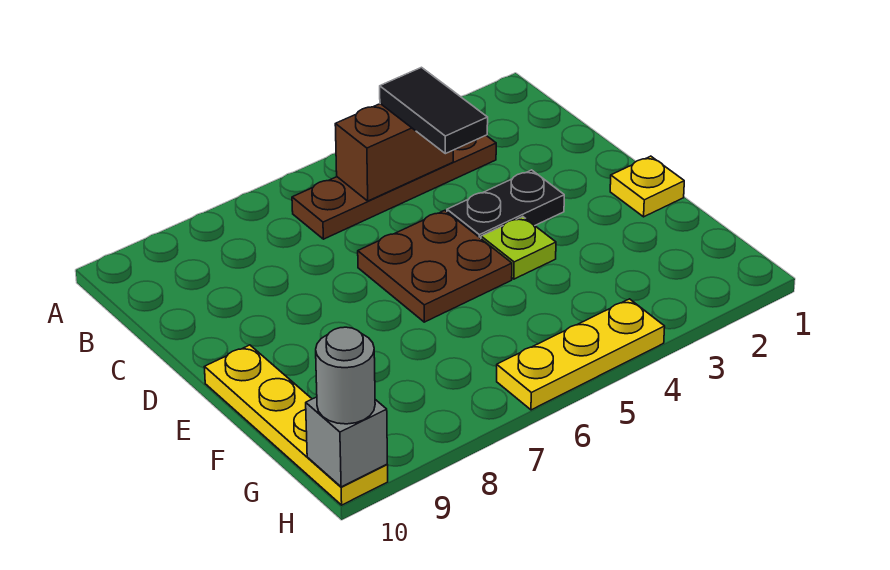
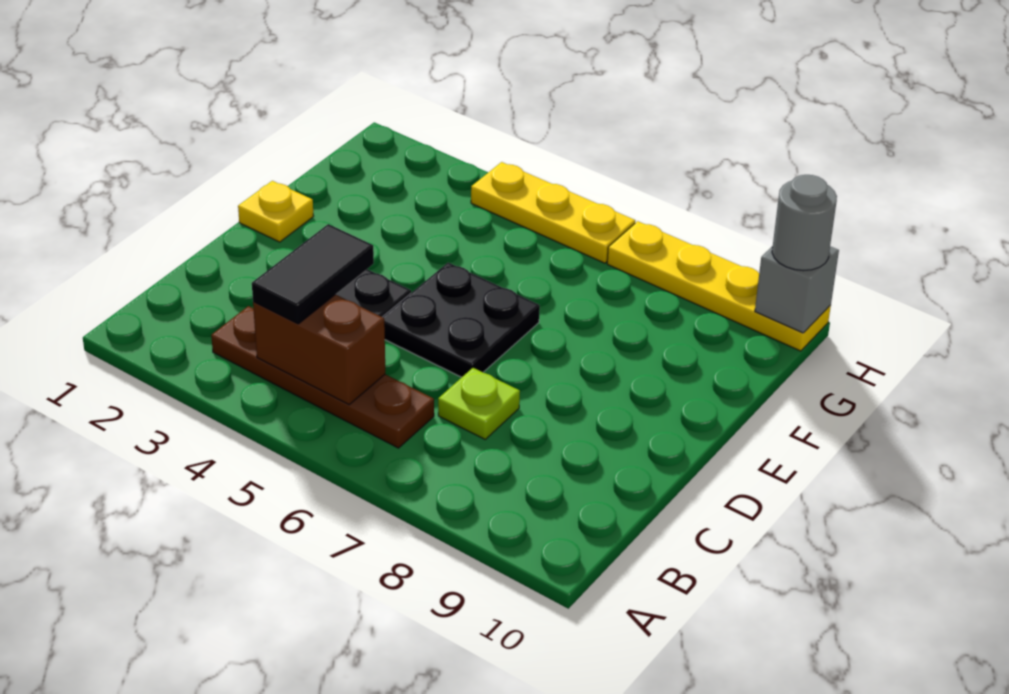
brown 2x2 plate [358,210,512,322] -> black 2x2 plate [383,263,540,377]
lime 1x1 plate [481,217,556,279] -> lime 1x1 plate moved to [438,368,520,439]
yellow 1x4 plate [205,345,388,505] -> yellow 1x4 plate turned to [607,221,831,351]

